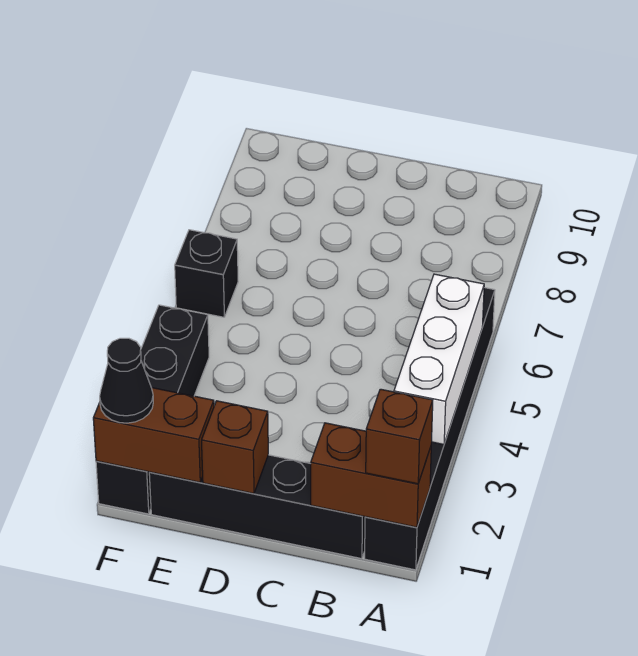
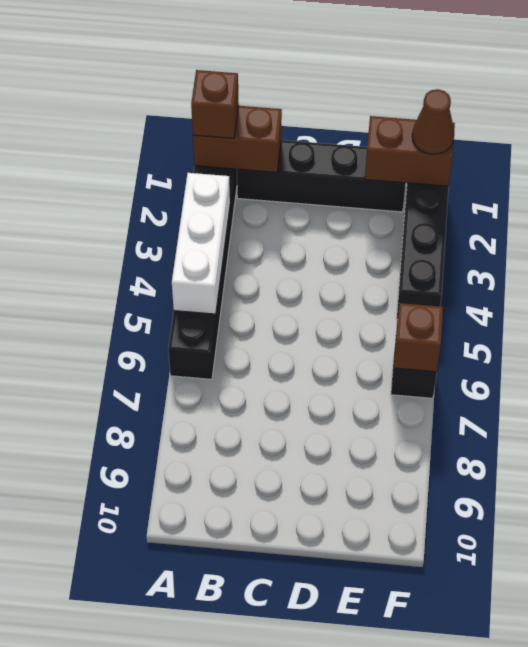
brown 1x1 brick [202,401,268,494] -> brown 1x1 brick moved to [394,303,443,372]
black 1x1 cone [100,338,153,423] -> brown 1x1 cone [412,89,454,154]

